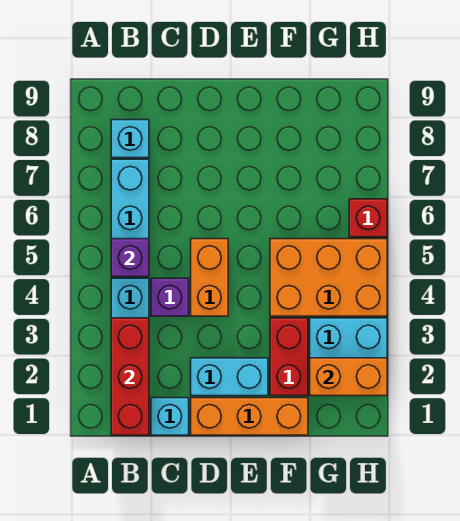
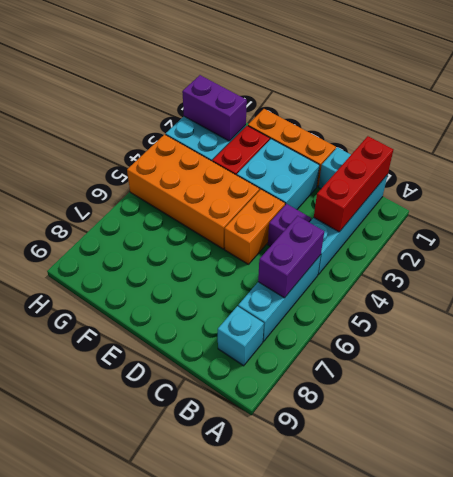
purple 1x1 brick [111,239,149,277] -> purple 1x2 brick [258,216,324,298]
cyan 1x2 brick [191,358,268,396] -> cyan 2x2 brick [237,139,320,209]
orange 2x3 brick [270,239,387,316] -> orange 2x4 brick [127,134,260,249]
orange 1x2 brick [310,358,387,396] -> purple 1x2 brick [182,75,247,141]
red 1x1 brick [349,199,387,237] -> none

